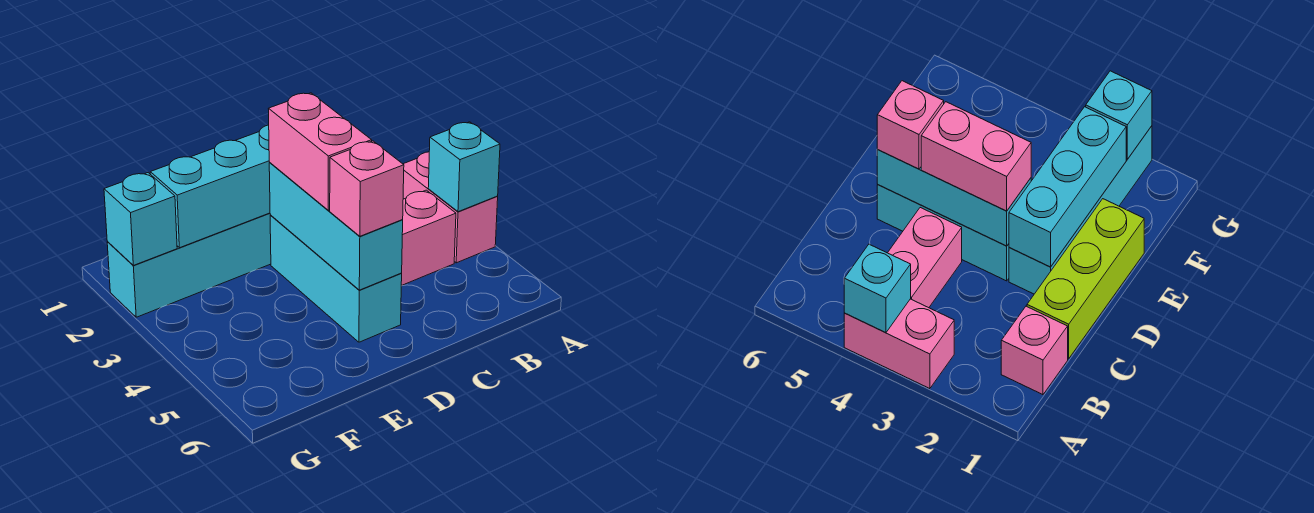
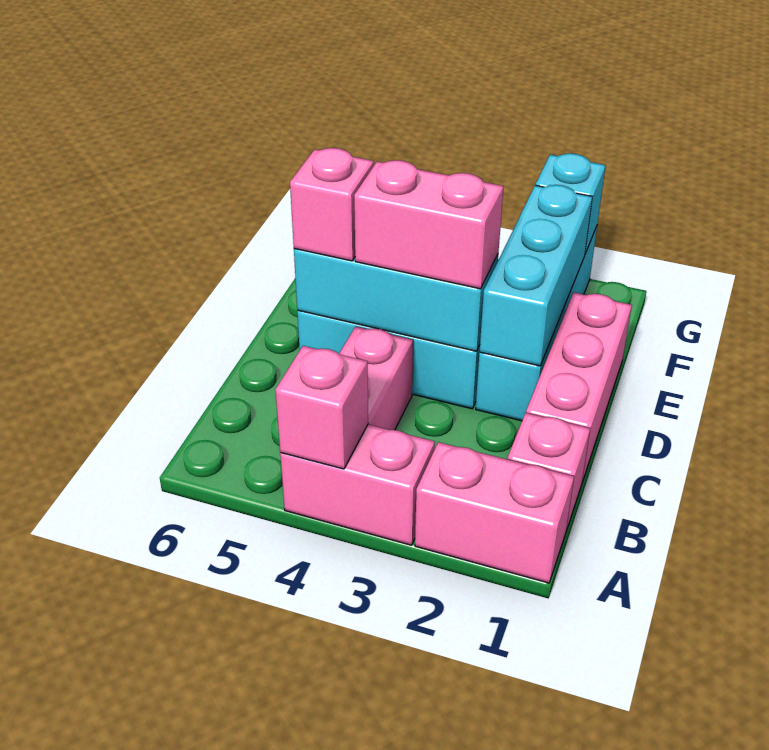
none -> pink 1x2 brick [415,442,574,583]
cyan 1x1 brick [428,122,500,212] -> pink 1x1 brick [275,346,368,469]
lime 1x3 brick [1027,199,1144,359] -> pink 1x3 brick [526,292,632,482]

